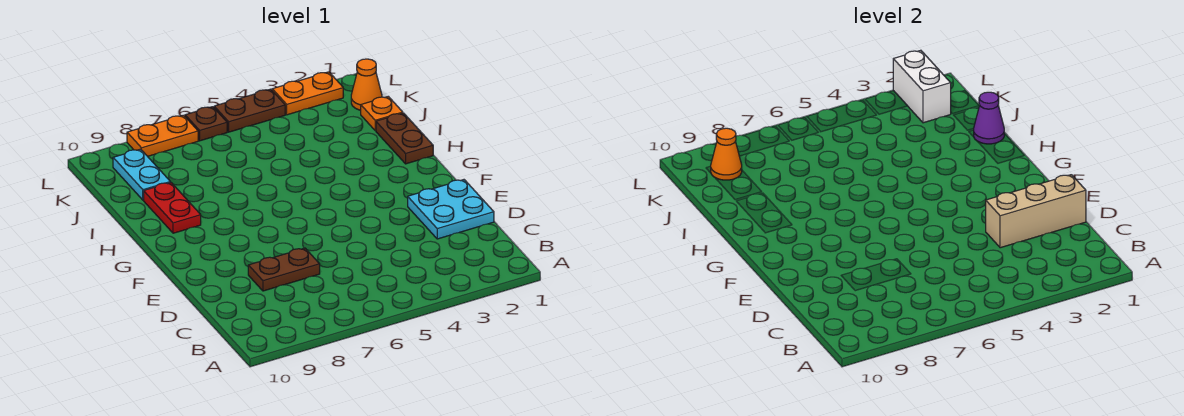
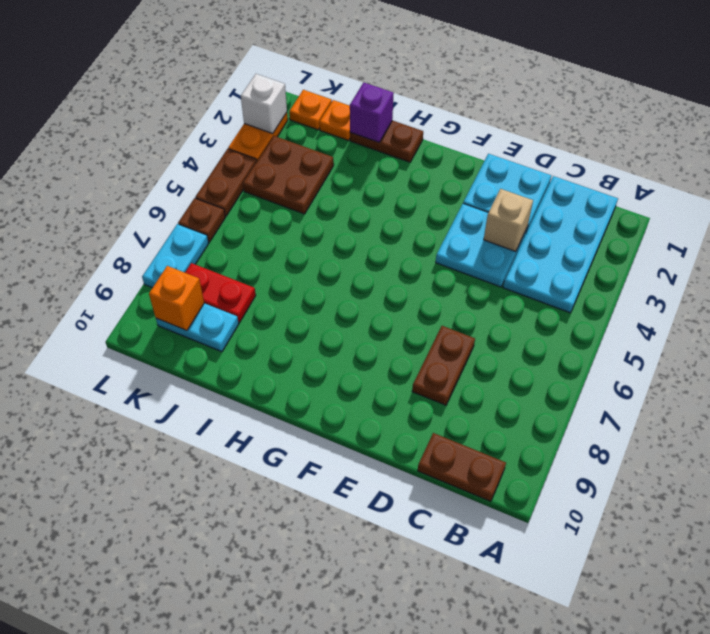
none -> cyan 2x4 plate [503,176,618,313]
none -> brown 1x2 plate [418,433,506,501]
tan 1x3 brick [986,175,1086,248] -> tan 1x1 brick [484,189,533,252]
none -> cyan 2x2 plate [436,204,527,287]
red 1x2 plate [144,182,201,233] -> red 1x2 plate moved to [185,263,256,322]
purple 1x1 cone [973,92,1004,144] -> purple 1x1 brick [350,83,394,142]
none -> brown 2x2 plate [243,136,334,214]
orange 1x1 cone [351,59,382,110] -> orange 1x1 plate [289,90,332,130]
white 1x2 brick [893,50,951,123] -> white 1x1 brick [241,74,287,134]
orange 1x1 cone [711,128,742,180] -> orange 1x1 brick [149,266,204,331]
orange 1x2 plate [127,115,198,156] -> cyan 1x2 plate [142,224,209,288]

